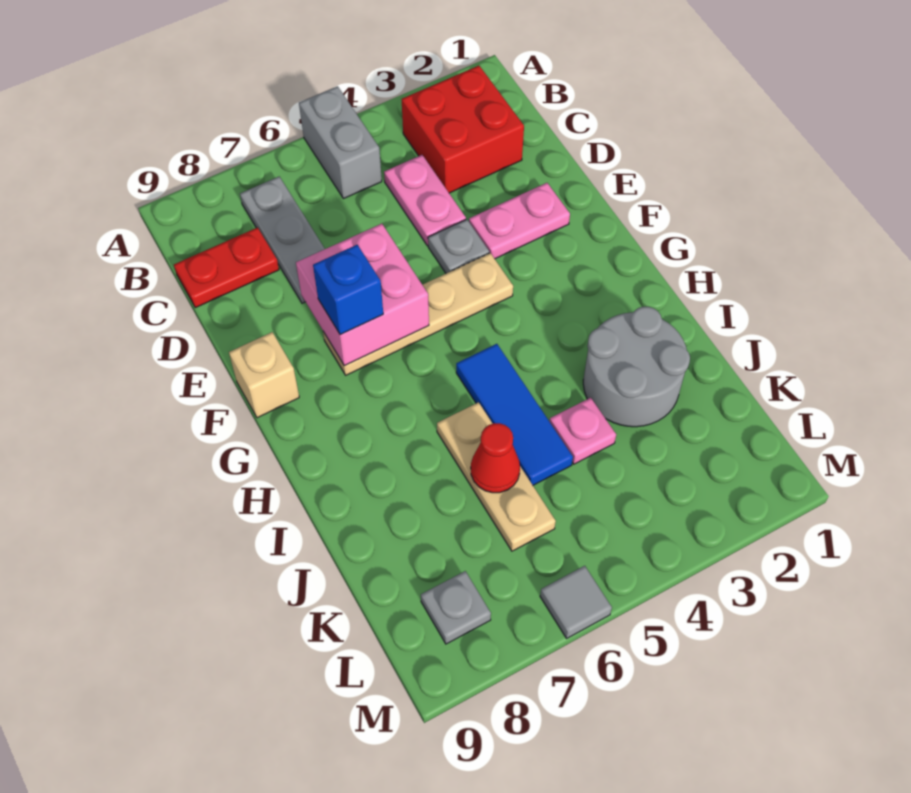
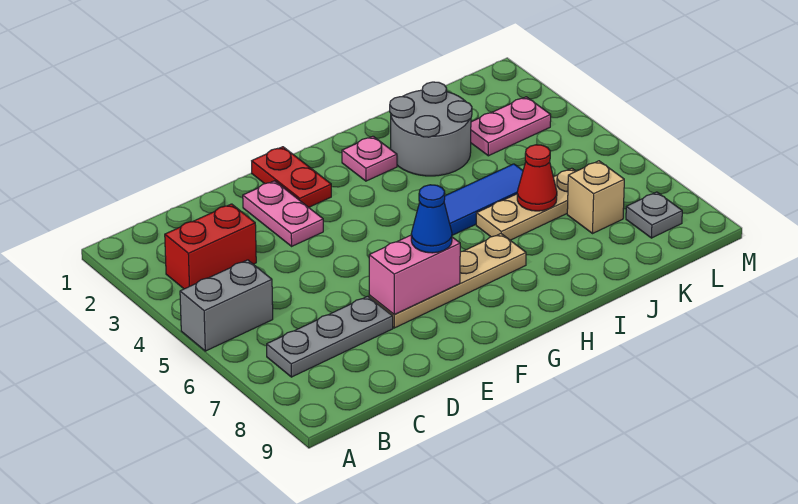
red 2x2 brick [402,66,524,193] -> red 1x2 brick [165,204,256,289]
pink 1x2 plate [384,155,466,246] -> pink 1x2 plate moved to [471,97,551,156]
red 1x2 plate [174,228,279,308] -> red 1x2 plate moved to [252,147,331,207]
grey 1x1 plate [428,219,489,273] -> none
pink 2x2 brick [296,224,429,366] -> pink 1x2 brick [369,235,460,314]
tan 1x4 plate [323,253,513,375] -> tan 1x4 plate turned to [369,234,526,328]
blue 1x1 brick [313,245,383,335] -> blue 1x1 cone [411,185,452,253]
tan 1x1 brick [229,332,299,418] -> tan 1x1 brick moved to [567,161,624,233]
pink 1x1 plate [549,398,616,464] -> pink 1x1 plate moved to [342,136,397,181]
grey 1x1 tile [540,566,612,638] -> none

